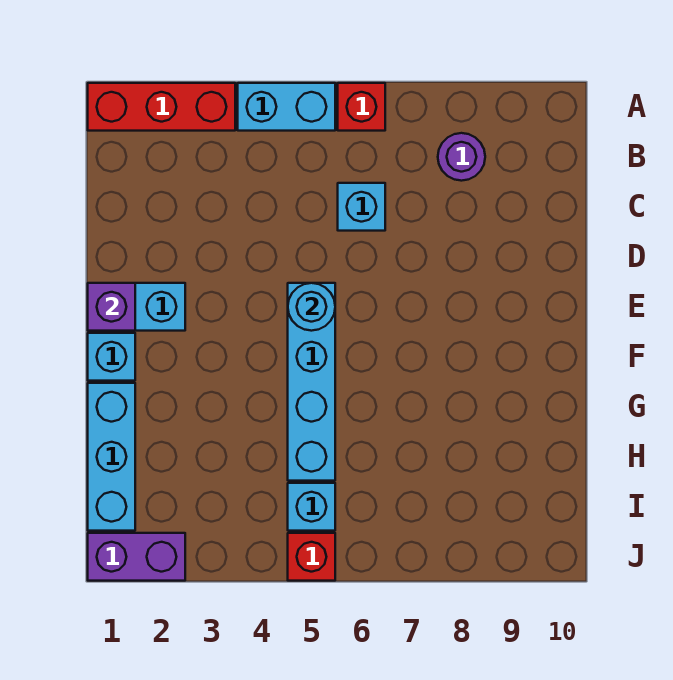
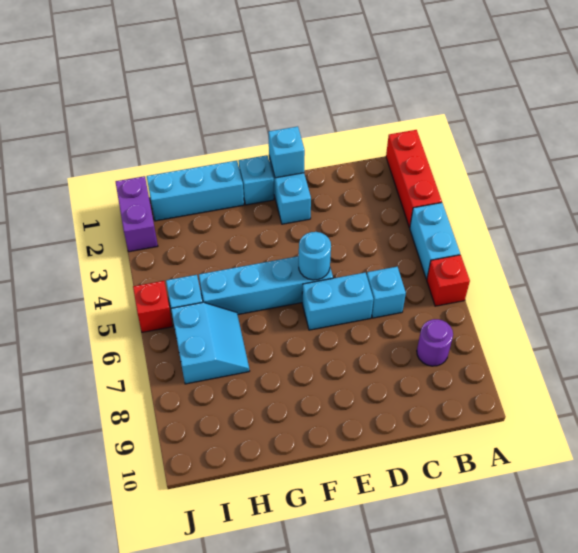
none -> cyan 1x2 brick [302,273,373,330]
purple 1x1 brick [88,283,135,331] -> cyan 1x1 brick [268,126,305,178]
none -> cyan 2x2 slope [171,302,249,384]

